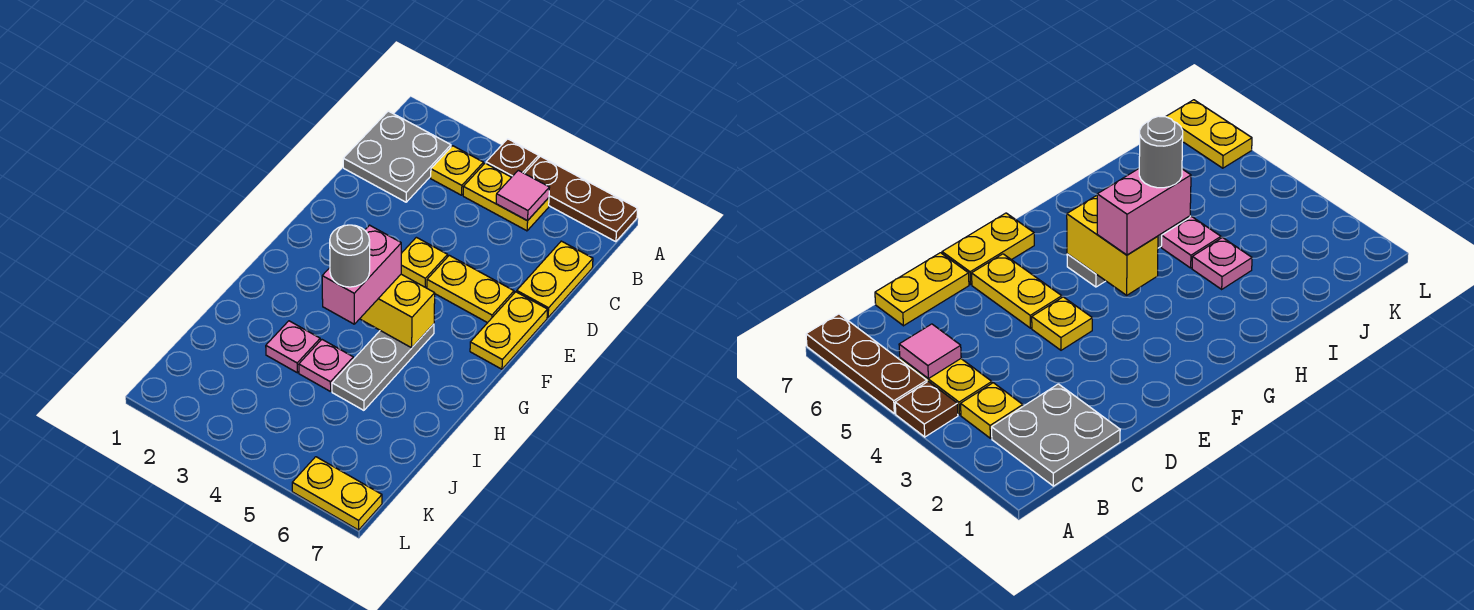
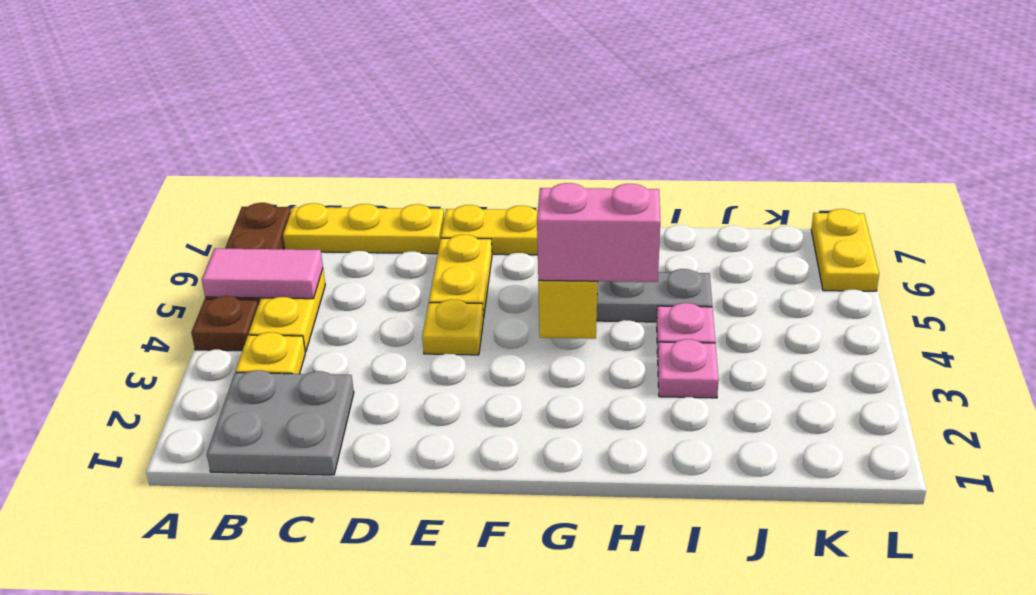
pink 1x1 tile [496,170,550,221] -> pink 1x2 tile [202,248,323,299]
yellow 1x2 plate [517,241,593,317] -> yellow 1x3 plate [283,203,444,254]
grey 1x1 round brick [330,225,370,287] -> none

